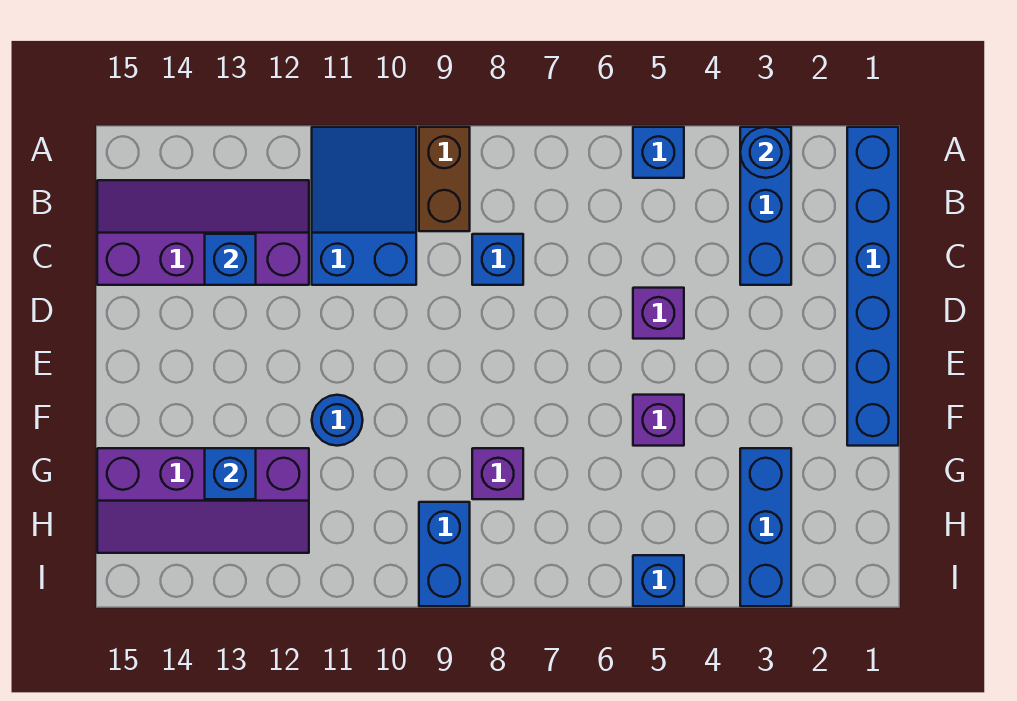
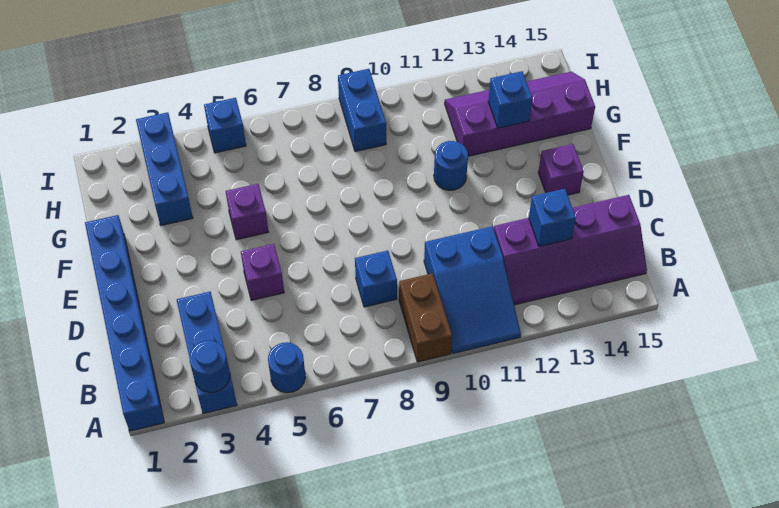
blue 1x1 brick [633,127,684,178] -> blue 1x1 round brick [268,342,305,393]
purple 1x1 brick [472,448,523,499] -> purple 1x1 brick moved to [538,144,584,195]

